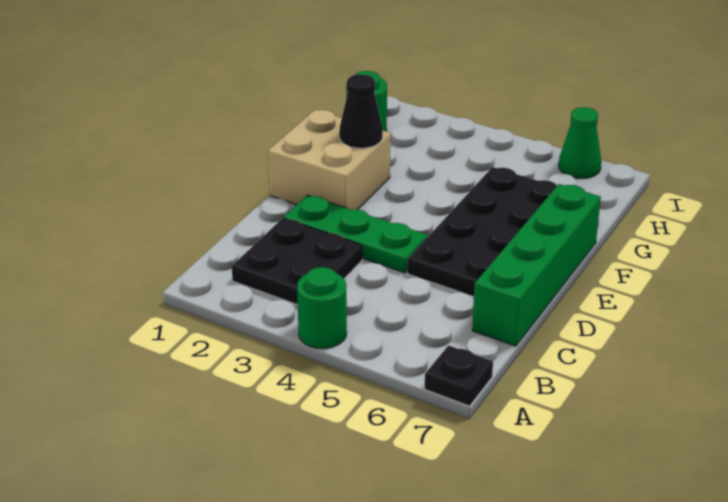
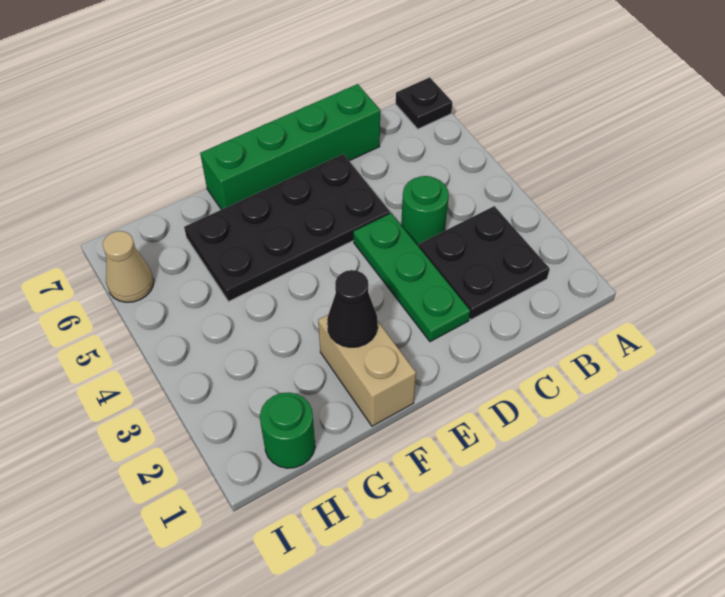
green 1x1 round brick [297,267,347,349] -> green 1x1 round brick moved to [401,176,449,246]
tan 2x2 brick [268,110,391,210] -> tan 1x2 brick [318,315,416,426]
green 1x1 cone [559,107,601,178] -> tan 1x1 cone [103,231,154,302]

